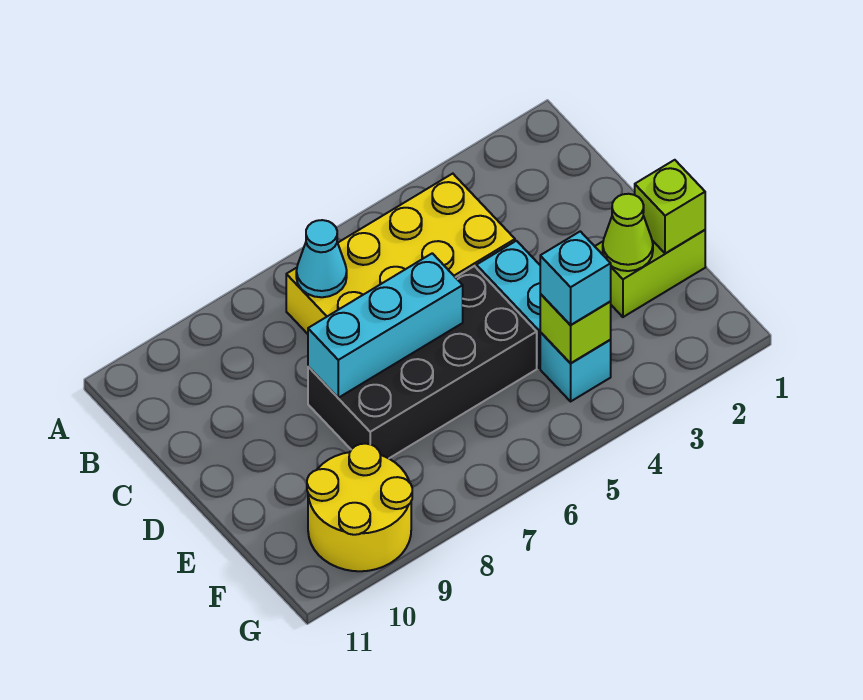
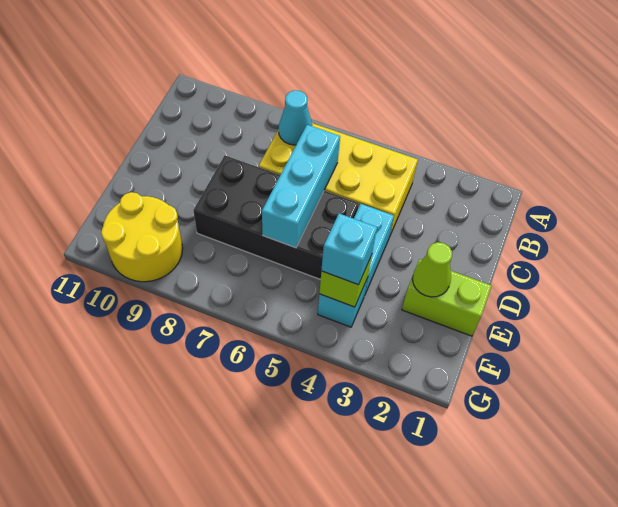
cyan 1x3 brick [308,253,463,398] -> cyan 1x3 brick turned to [262,125,340,248]
lime 1x1 brick [635,160,705,254] -> none

